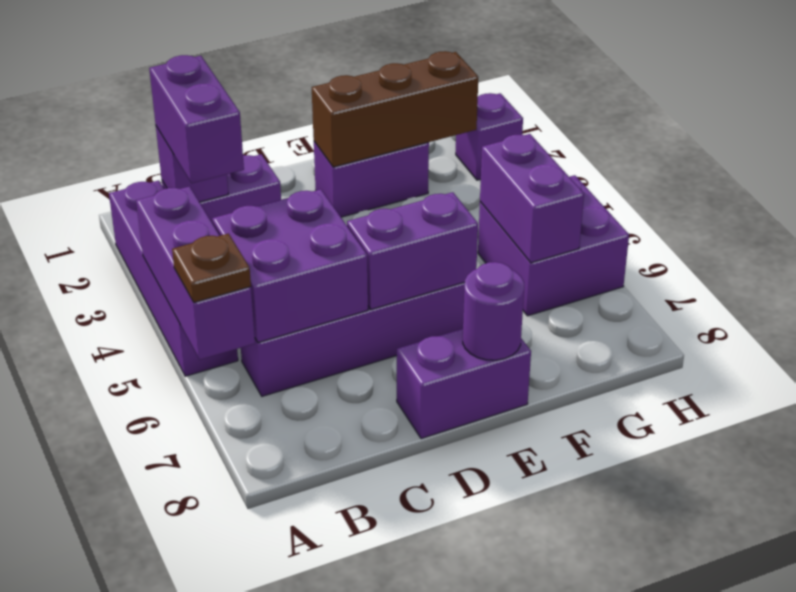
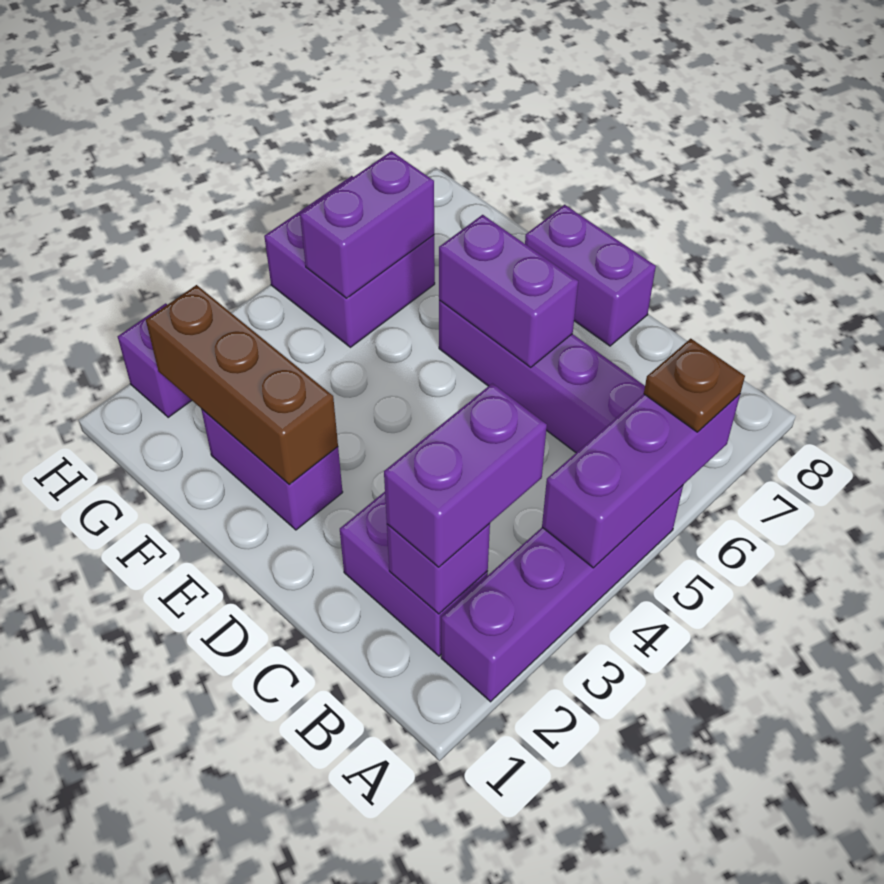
purple 2x2 brick [212,189,368,343] -> none
purple 1x1 round brick [463,262,524,360] -> none

